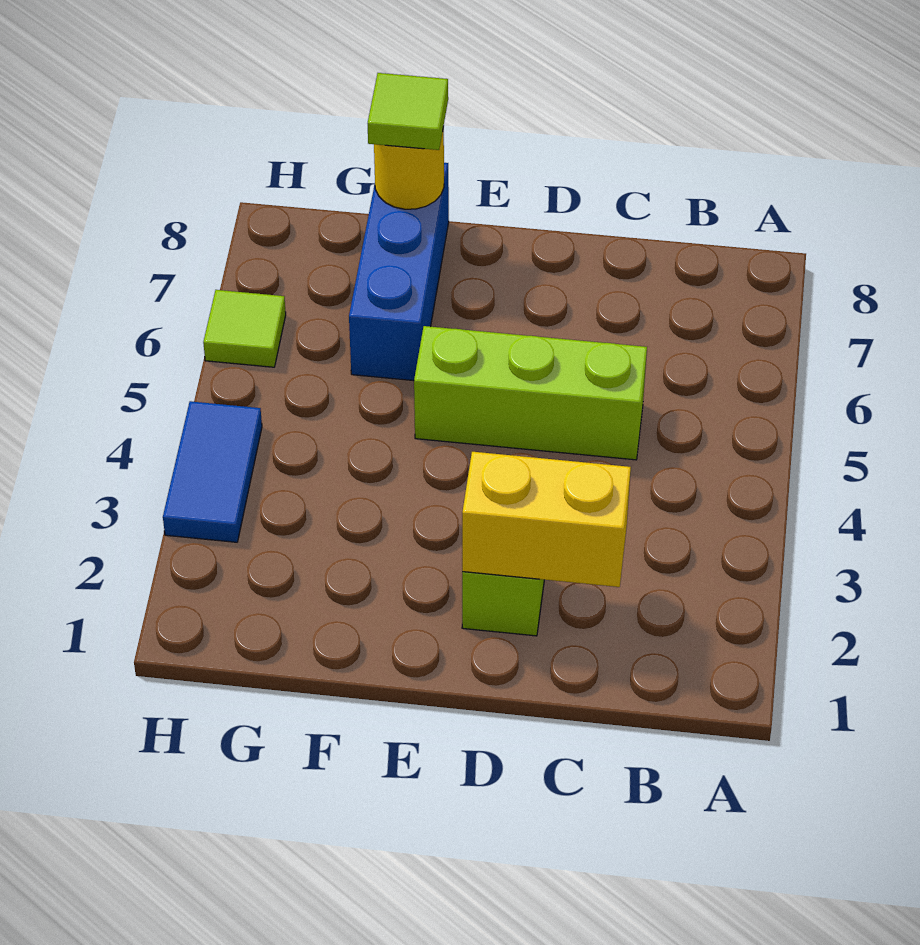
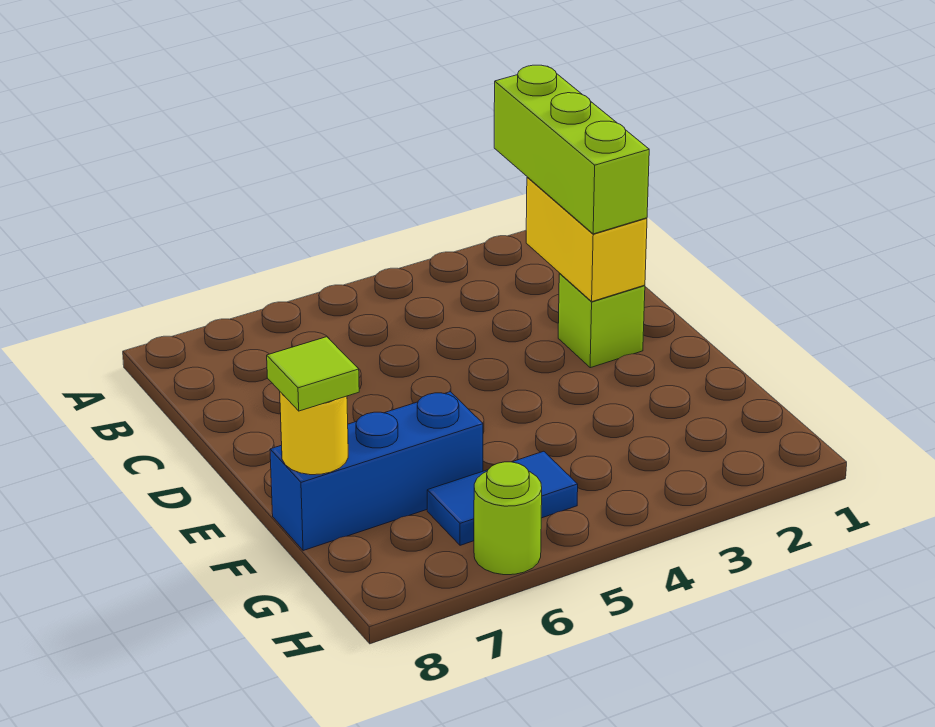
lime 1x3 brick [414,326,647,460] -> lime 1x3 brick moved to [494,65,649,234]
blue 1x2 tile [163,401,262,542] -> blue 1x2 tile moved to [427,451,578,545]
lime 1x1 tile [203,290,286,367] -> lime 1x1 round brick [474,462,542,575]

